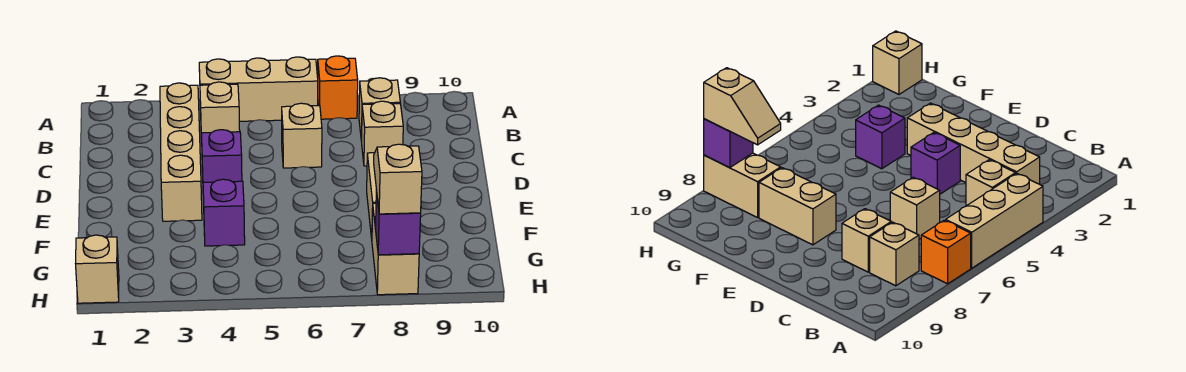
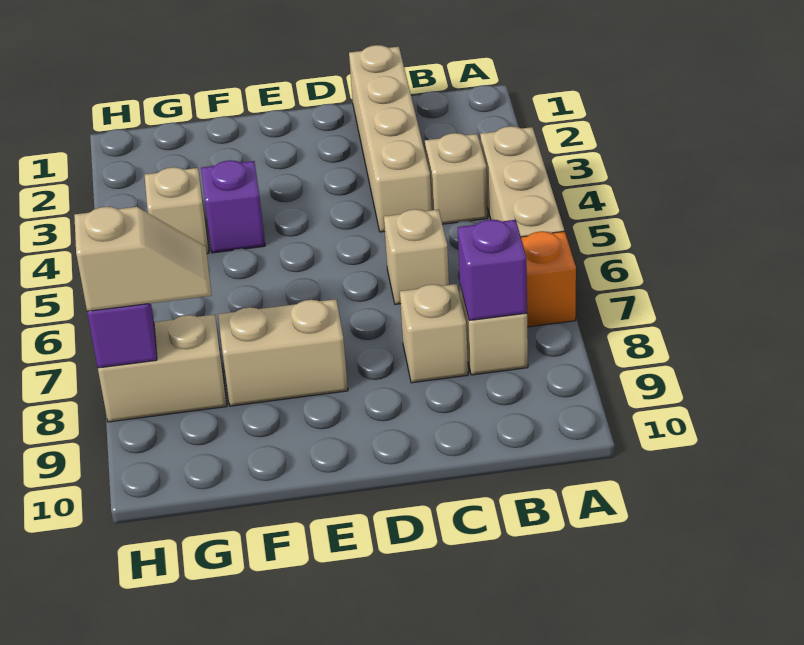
tan 1x4 brick [160,83,202,221] -> tan 1x4 brick turned to [349,45,432,232]
purple 1x1 brick [201,130,242,182] -> purple 1x1 brick moved to [458,220,527,321]
tan 1x1 brick [76,235,119,303] -> tan 1x1 brick moved to [145,167,209,254]

